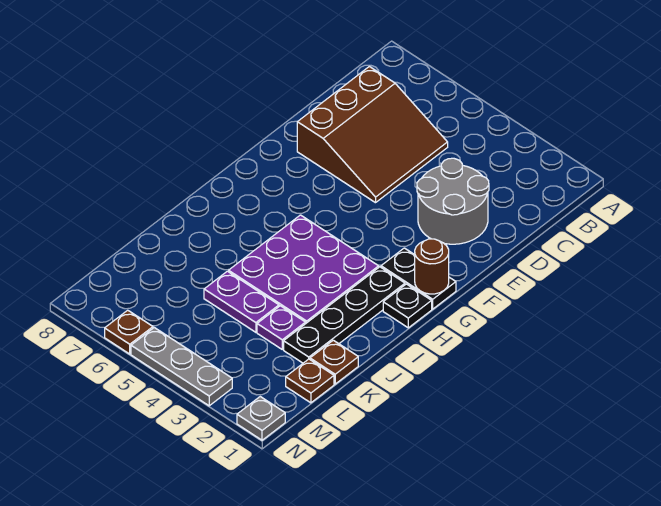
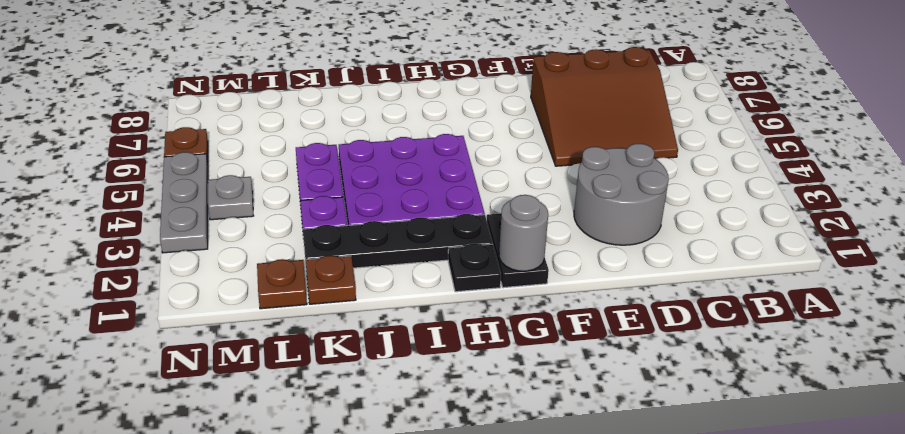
brown 1x1 round brick [415,239,449,294] -> grey 1x1 round brick [499,195,548,271]
grey 1x1 plate [237,397,285,440] -> grey 1x1 plate moved to [208,175,253,220]

